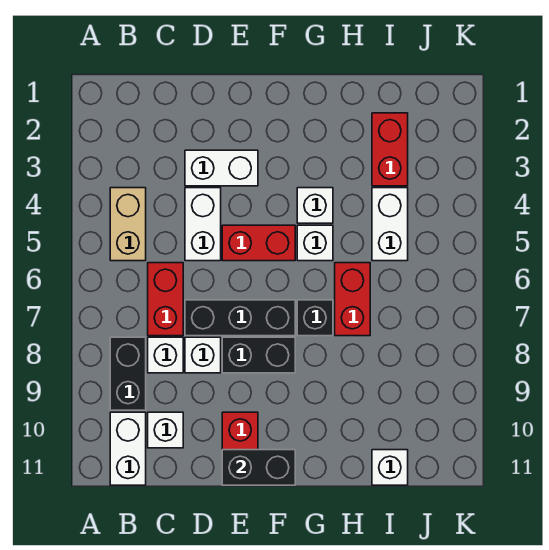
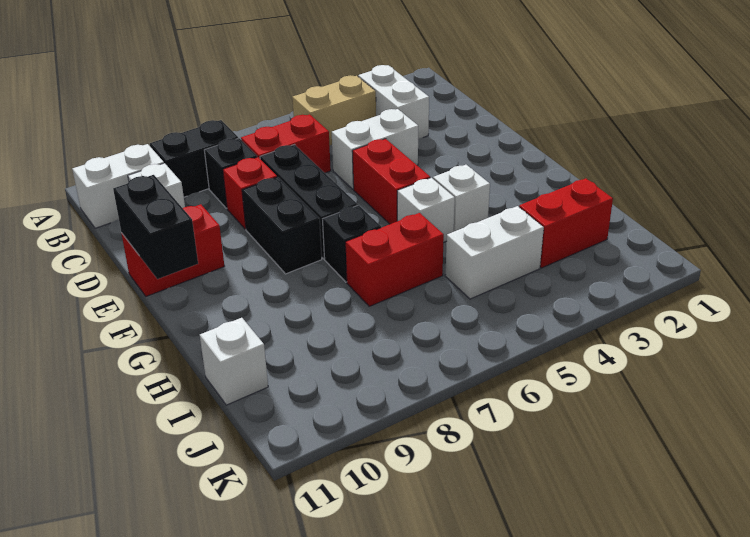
white 1x1 brick [148,337,183,373] -> black 1x1 brick [204,138,257,208]
white 1x2 brick [185,150,258,186] -> white 1x2 brick moved to [358,65,429,139]
white 1x1 brick [185,337,221,373] -> red 1x1 brick [223,157,277,229]

